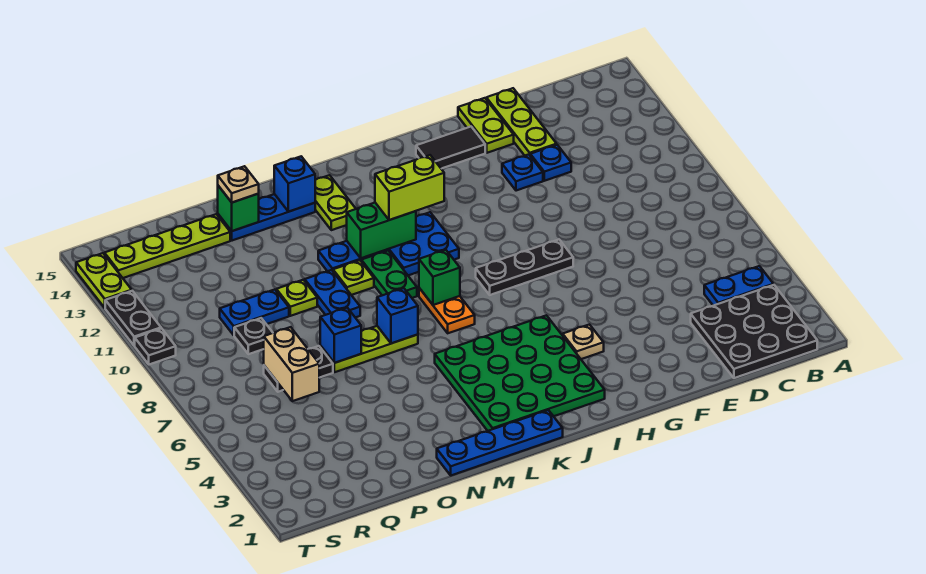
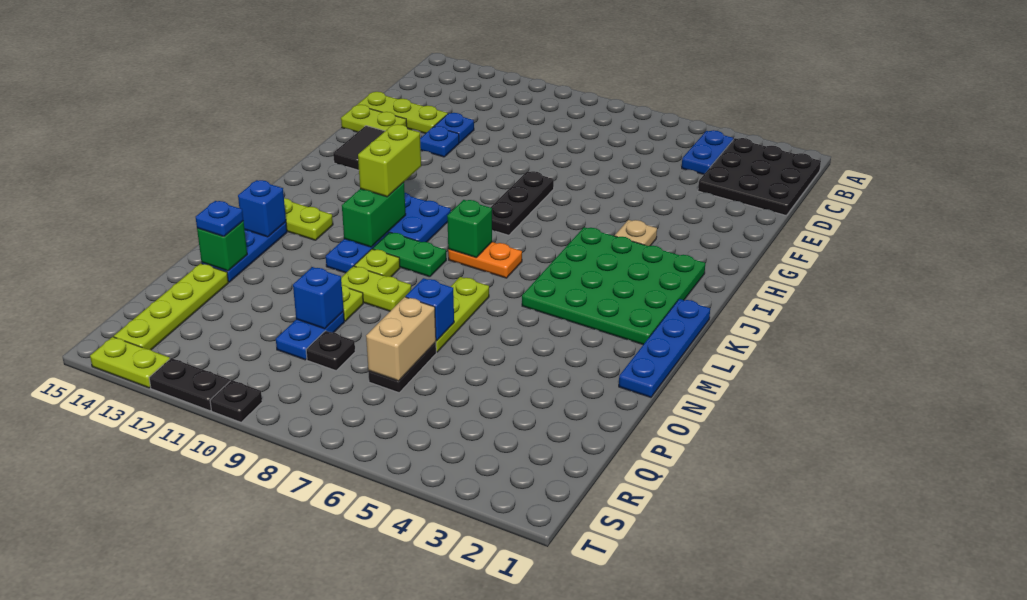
blue 1x1 brick [377,288,418,343] -> blue 1x1 brick moved to [293,267,344,329]
blue 1x2 plate [305,270,360,318] -> lime 1x2 plate [341,266,411,311]
tan 1x1 plate [218,166,259,202] -> blue 1x1 plate [196,201,243,237]
tan 1x2 brick [264,327,319,401] -> tan 1x2 brick turned to [366,297,436,381]

